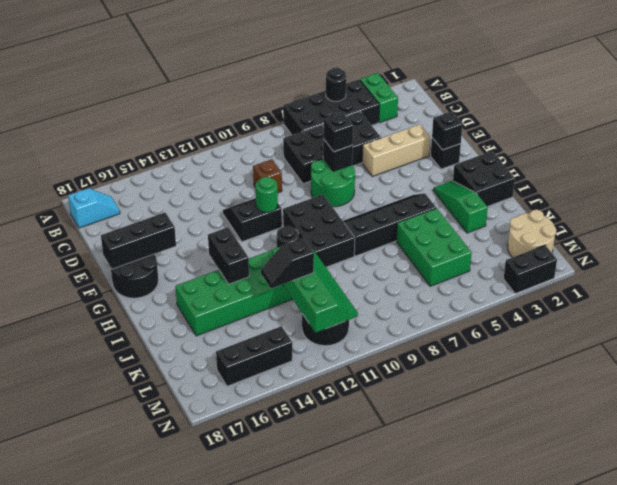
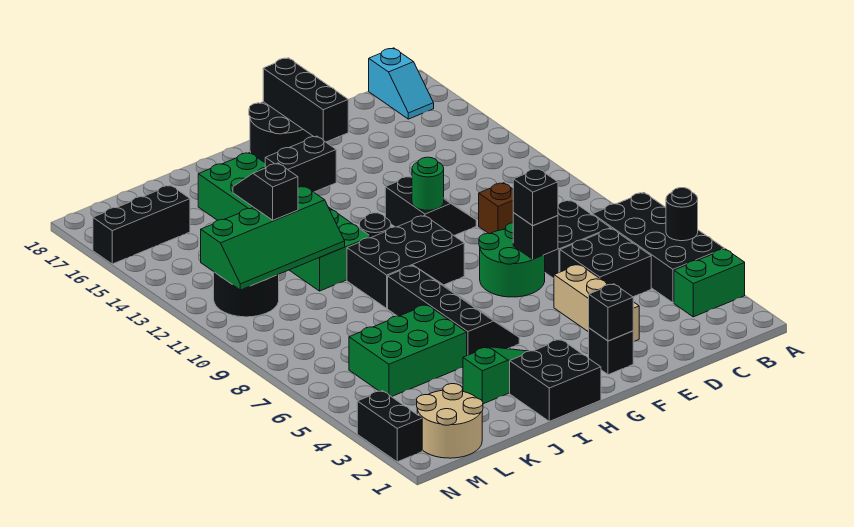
black 1x3 brick [216,326,292,386] -> black 1x3 brick turned to [93,185,190,264]

